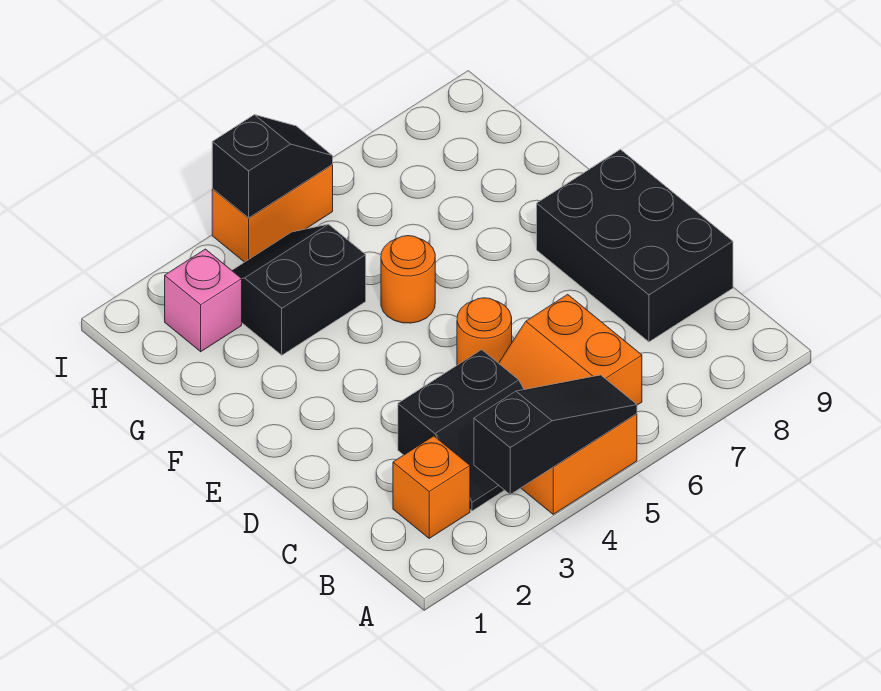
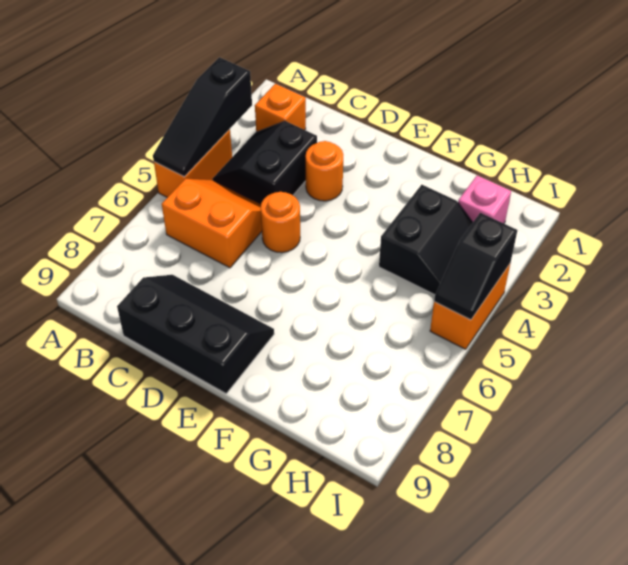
black 2x3 brick [537,150,733,342] -> black 2x3 slope [117,275,274,393]
orange 1x1 round brick [381,236,435,323] -> orange 1x1 round brick moved to [306,141,343,201]

